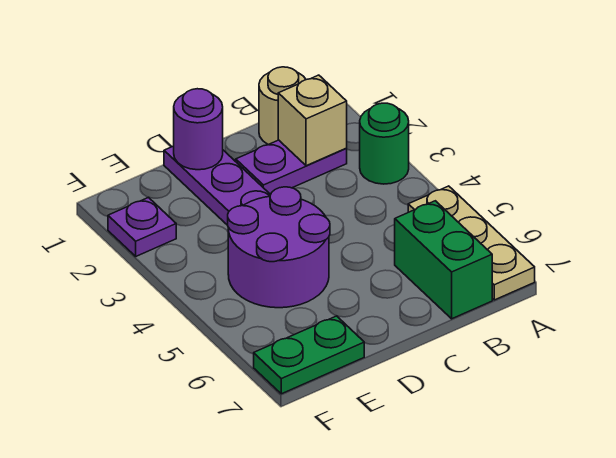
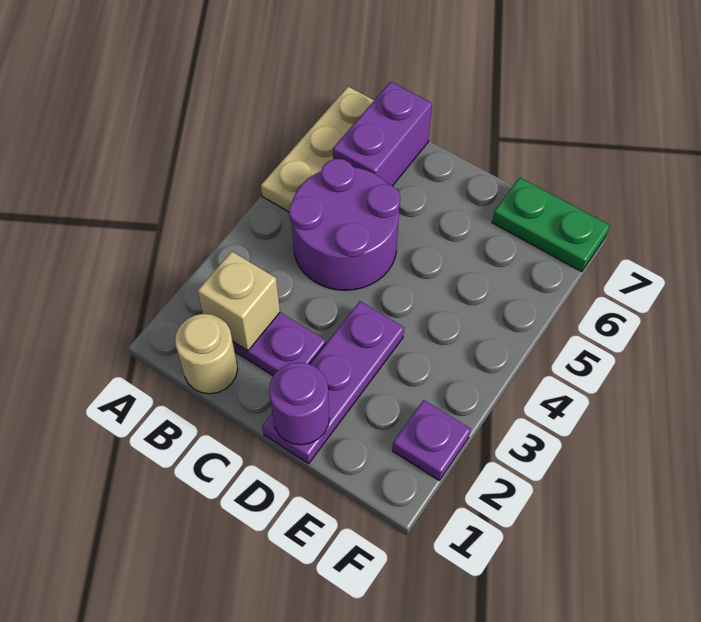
green 1x1 round brick [360,103,409,184] -> none
green 1x2 brick [395,201,492,319] -> purple 1x2 brick [333,82,432,186]
purple 2x2 round brick [228,187,330,308] -> purple 2x2 round brick moved to [289,159,400,290]

